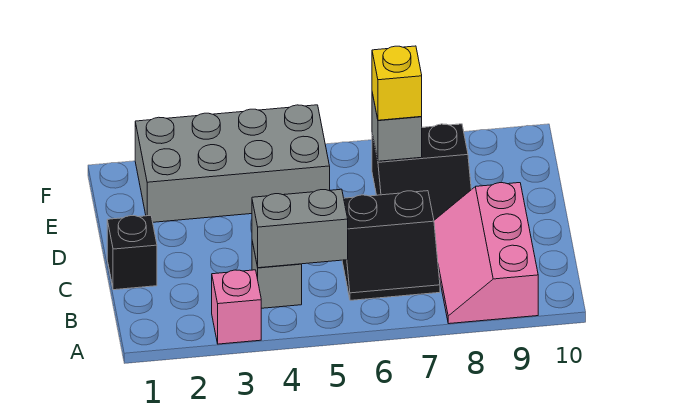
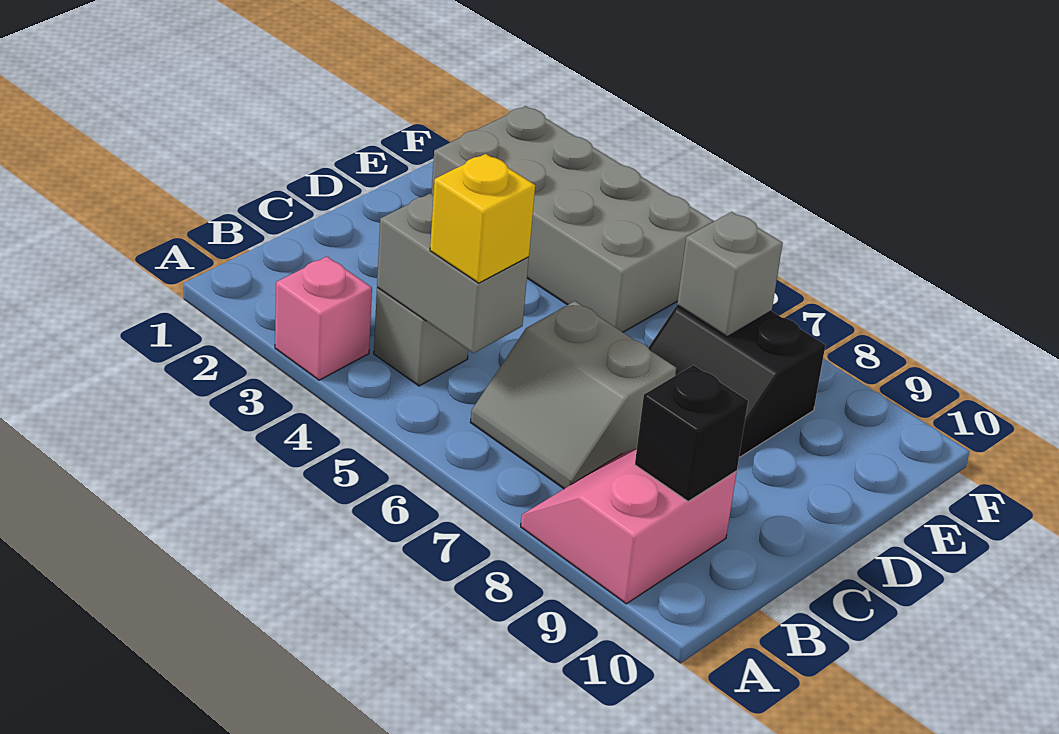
pink 2x3 slope [434,183,538,324] -> pink 2x2 slope [521,449,737,604]
black 2x2 slope [342,191,440,300] -> grey 2x2 slope [470,301,676,489]
black 1x1 brick [107,215,157,290] -> black 1x1 brick moved to [635,365,748,501]
yellow 1x1 brick [372,46,422,120] -> yellow 1x1 brick moved to [430,154,535,283]

